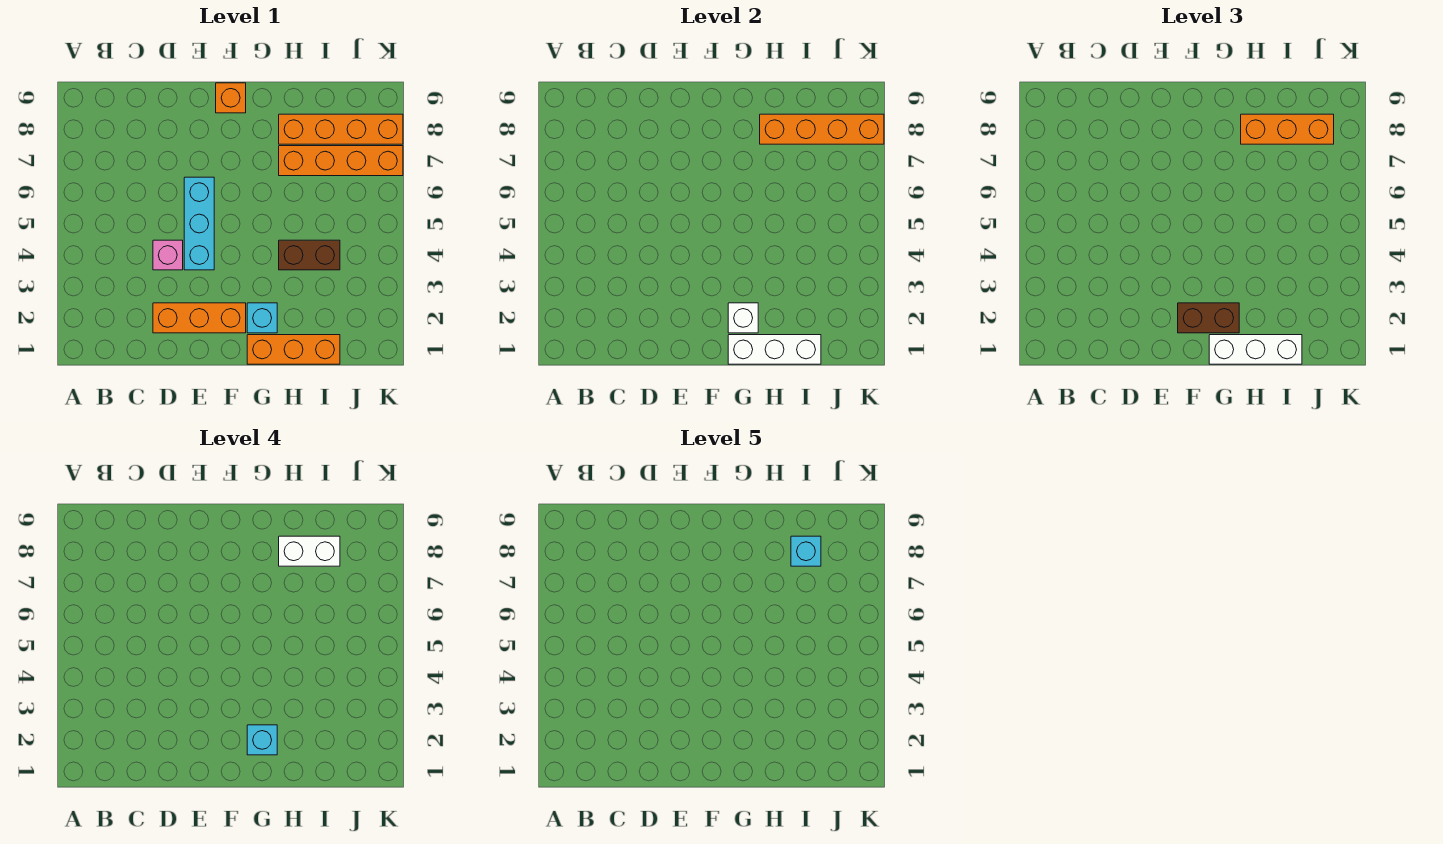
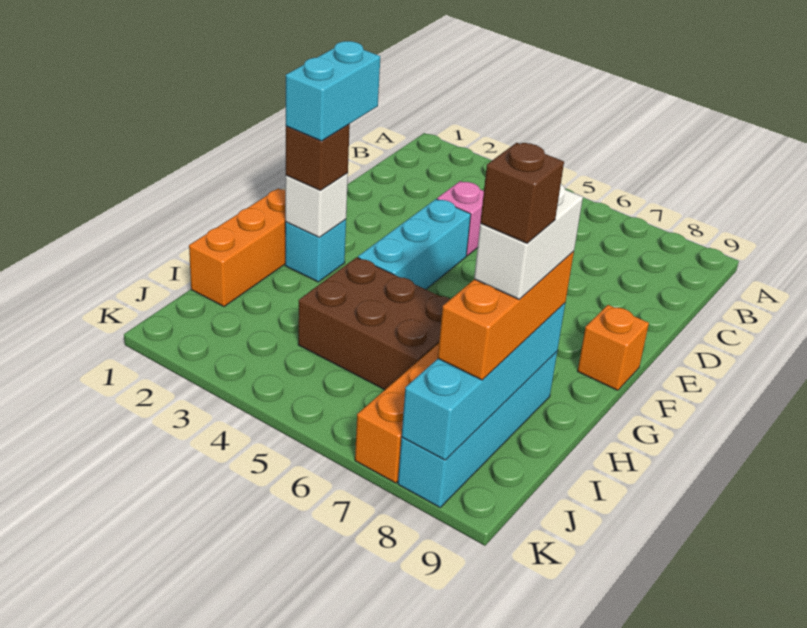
orange 1x3 brick [153,303,246,333] -> none
cyan 1x3 brick [184,177,214,270] -> cyan 1x3 brick turned to [358,199,471,289]
brown 1x2 brick [1178,303,1239,333] -> brown 1x1 brick [286,125,350,190]
white 1x3 brick [728,335,821,364] -> none
white 1x3 brick [1209,335,1302,364] -> none
cyan 1x1 brick [247,725,277,755] -> cyan 1x2 brick [286,41,380,141]
brown 1x2 brick [279,240,340,270] -> brown 2x3 brick [298,257,450,390]
orange 1x4 brick [279,114,403,144] -> cyan 1x4 brick [398,352,557,507]
orange 1x4 brick [760,114,884,144] -> cyan 1x4 brick [402,303,565,460]
cyan 1x1 brick [791,536,821,566] -> brown 1x1 brick [480,143,564,243]

